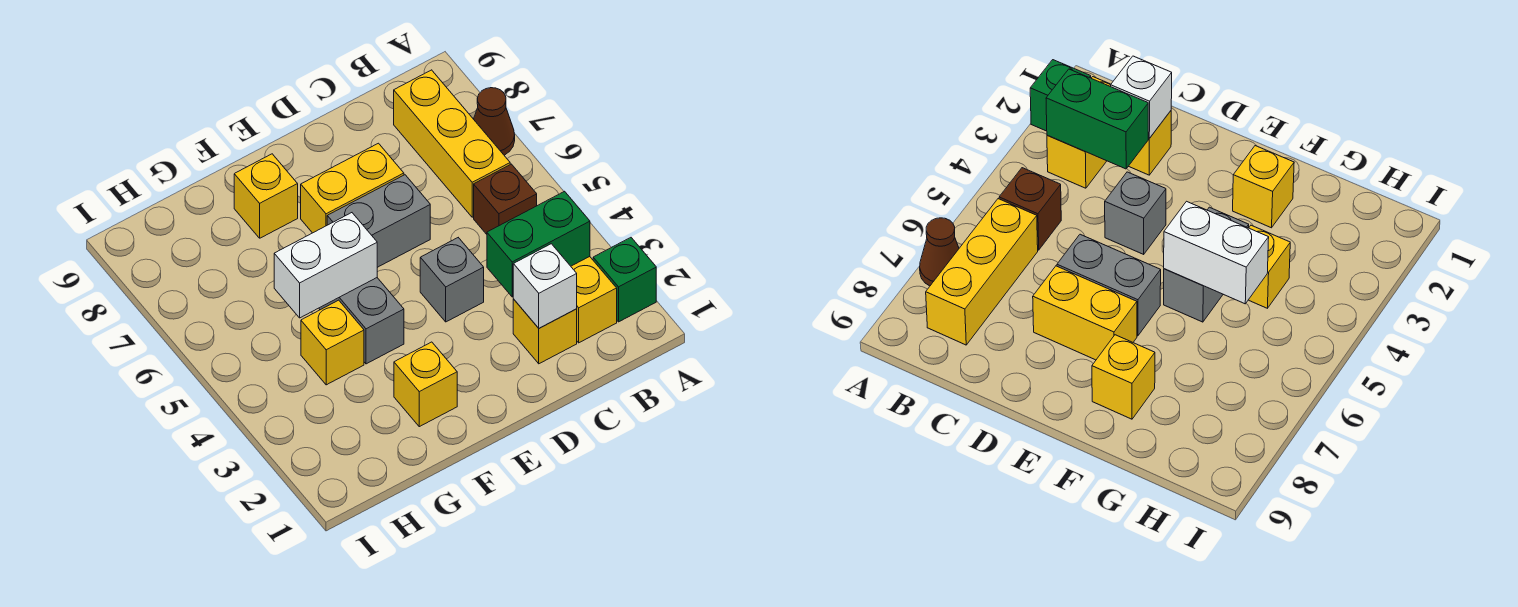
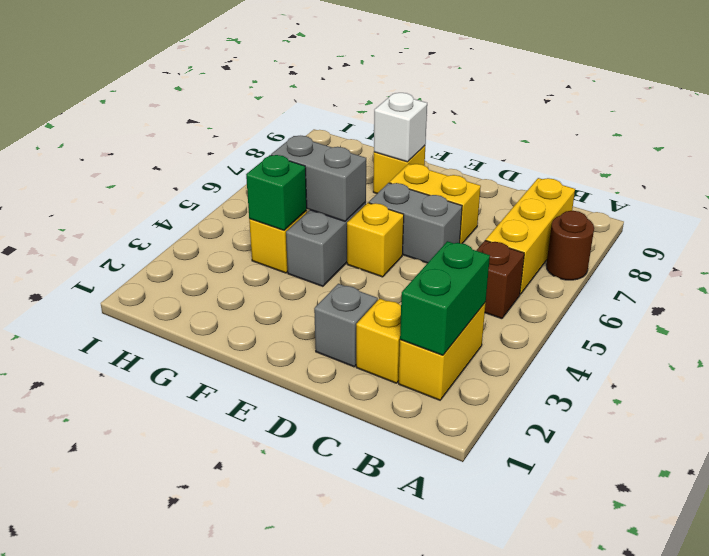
green 1x1 brick [593,238,656,322] -> green 1x1 brick moved to [246,155,307,230]
brown 1x1 cone [474,88,515,155] -> brown 1x1 round brick [546,211,594,280]
green 1x2 brick [487,191,590,297] -> green 1x2 brick turned to [400,241,490,355]
white 1x1 brick [513,244,577,328] -> white 1x1 brick moved to [374,93,427,162]
grey 1x1 brick [420,238,484,322] -> grey 1x1 brick moved to [314,284,378,367]
yellow 1x1 brick [394,342,457,427] -> yellow 1x1 brick moved to [347,203,404,277]
white 1x2 brick [274,213,377,318] -> grey 1x2 brick [271,136,366,221]

